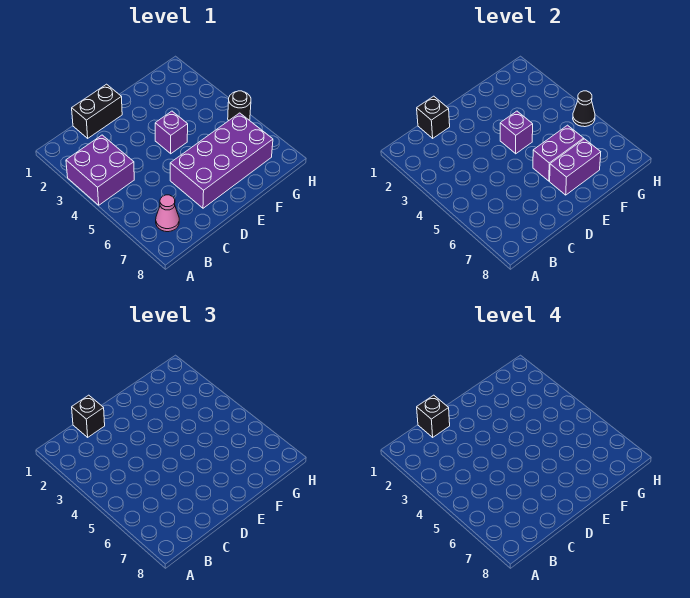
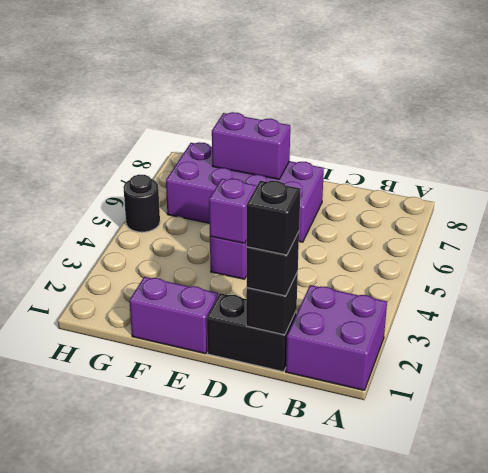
purple 2x2 brick [66,135,134,205] -> purple 2x2 brick moved to [286,285,387,390]
pink 1x1 cone [156,195,179,232] -> none
purple 1x2 brick [533,125,584,181] -> purple 1x2 brick moved to [129,277,218,354]
black 1x1 cone [573,91,595,127] -> none

